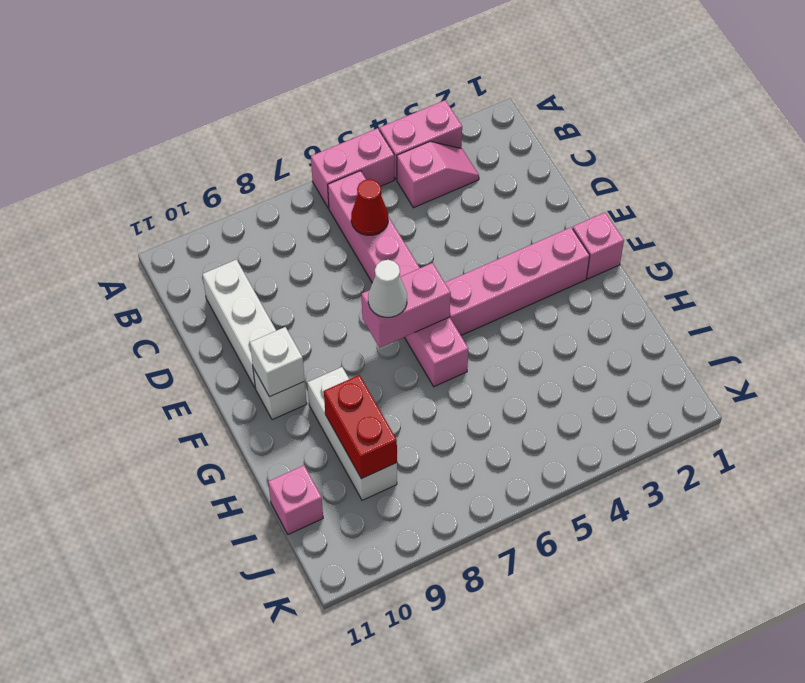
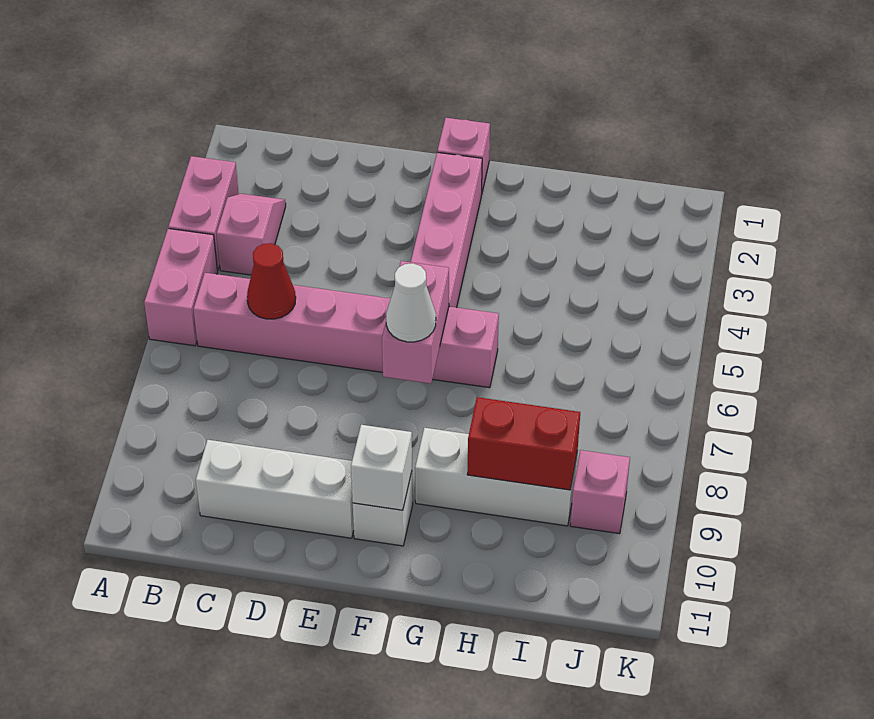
pink 1x1 brick [268,465,323,534] -> pink 1x1 brick moved to [570,450,630,534]

